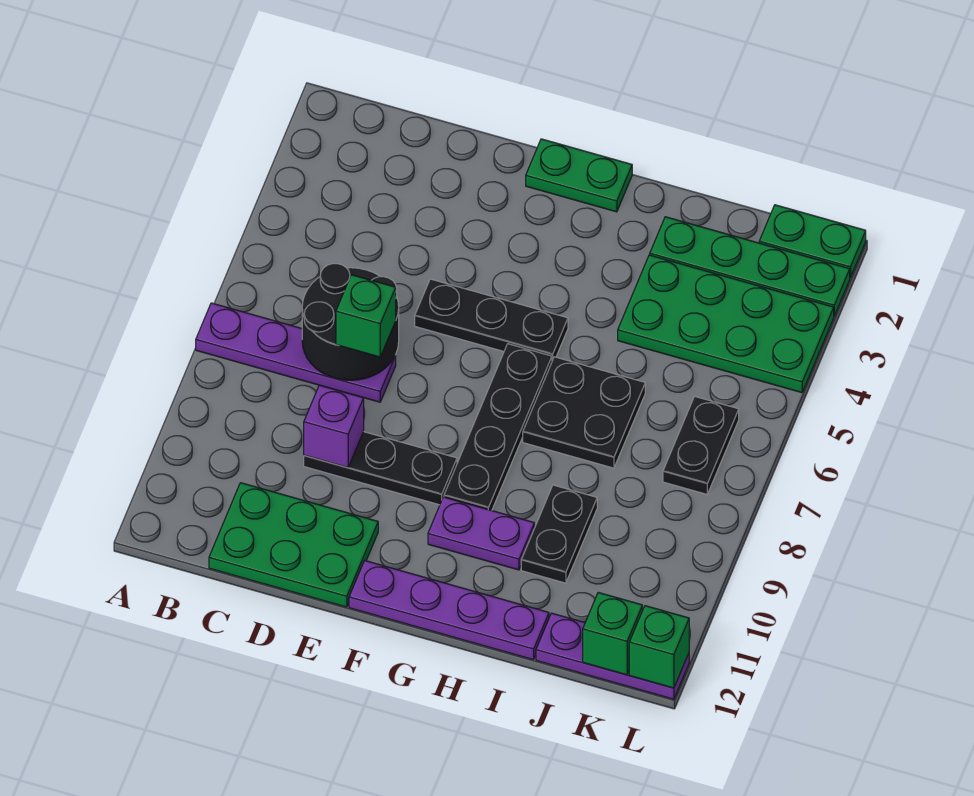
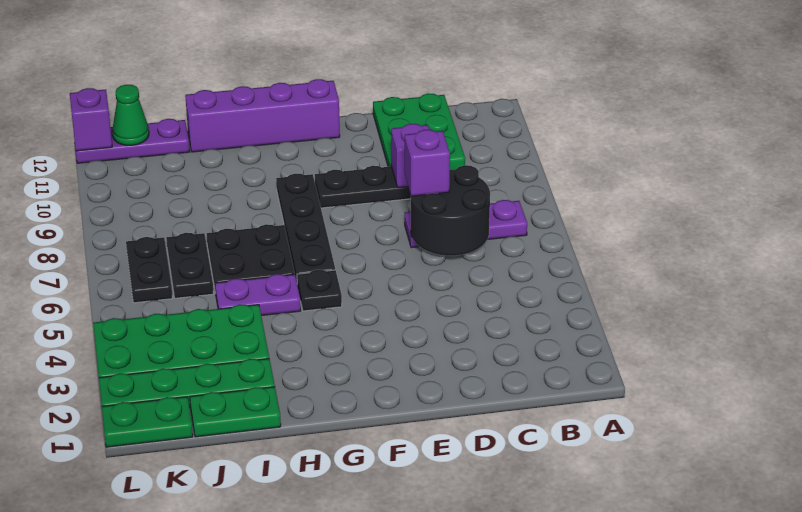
purple 1x4 plate [196,303,396,402] -> purple 1x3 plate [405,200,527,248]
green 2x3 plate [209,483,378,607] -> green 2x3 plate turned to [373,93,465,170]
green 1x1 brick [336,275,396,357] -> purple 1x1 brick [405,130,450,196]
black 1x3 plate [415,279,568,361] -> black 1x1 plate [297,270,342,311]
green 1x2 plate [526,139,632,212] -> green 1x2 plate moved to [190,387,281,437]
purple 1x4 plate [349,561,549,660] -> purple 1x4 brick [185,79,340,152]
purple 1x2 plate [428,497,534,570] -> purple 1x2 plate moved to [215,274,301,316]
black 1x2 plate [521,485,597,583] -> black 1x2 plate moved to [166,233,214,298]
green 1x1 brick [583,592,642,675] -> green 1x1 cone [112,85,149,145]
green 1x1 brick [629,606,689,688] -> purple 1x1 brick [70,88,112,151]

